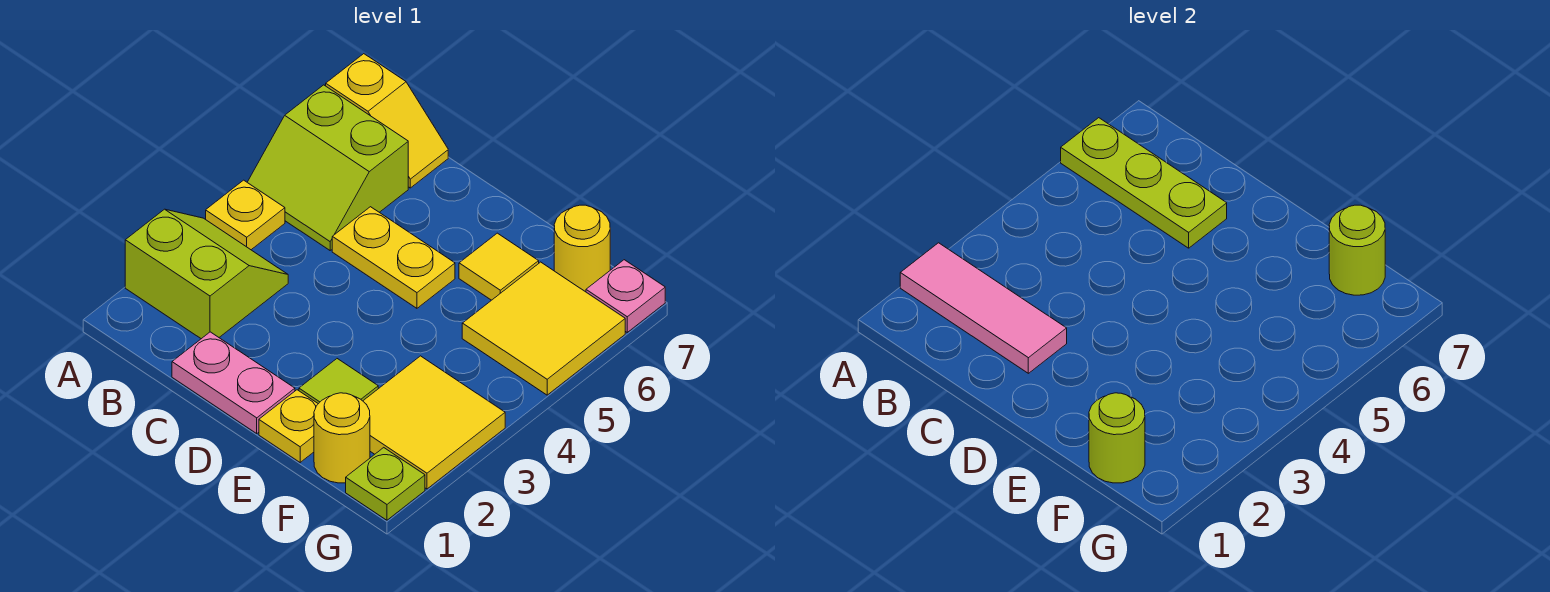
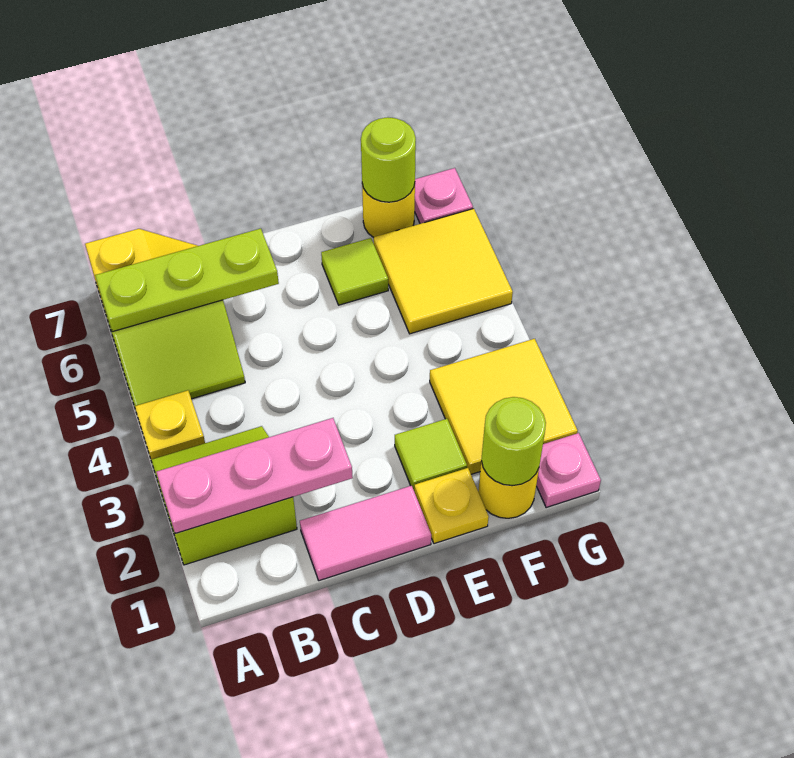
pink 1x3 tile [900,243,1067,373] -> pink 1x3 plate [156,418,353,534]
pink 1x2 plate [172,332,295,433] -> pink 1x2 tile [300,486,431,581]
yellow 1x2 plate [332,207,455,308] -> none
yellow 1x1 tile [459,233,539,300] -> lime 1x1 tile [321,238,388,305]
lime 1x1 plate [346,448,425,520] -> pink 1x1 plate [536,433,601,508]

